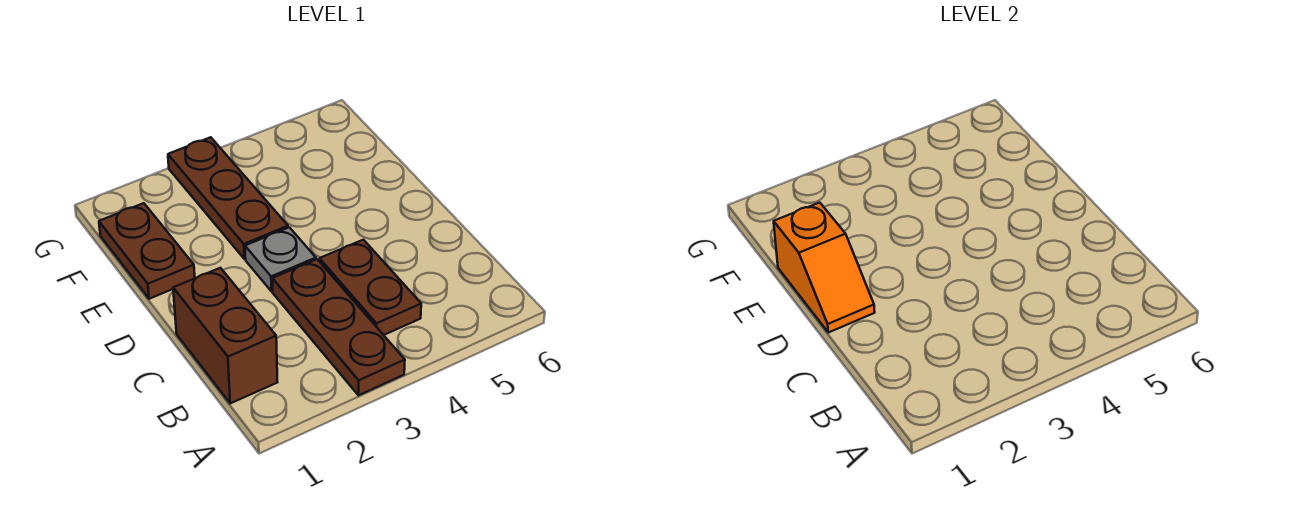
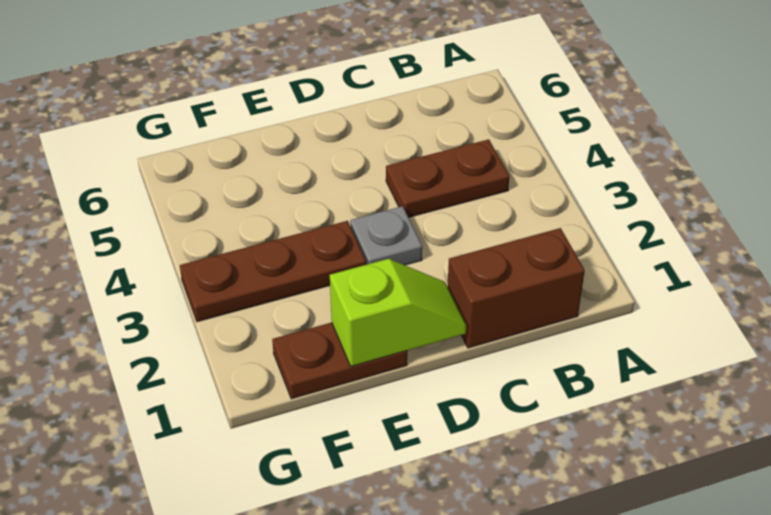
brown 1x3 plate [272,259,405,395] -> none
orange 1x2 slope [774,203,875,332] -> lime 1x2 slope [330,259,466,366]

